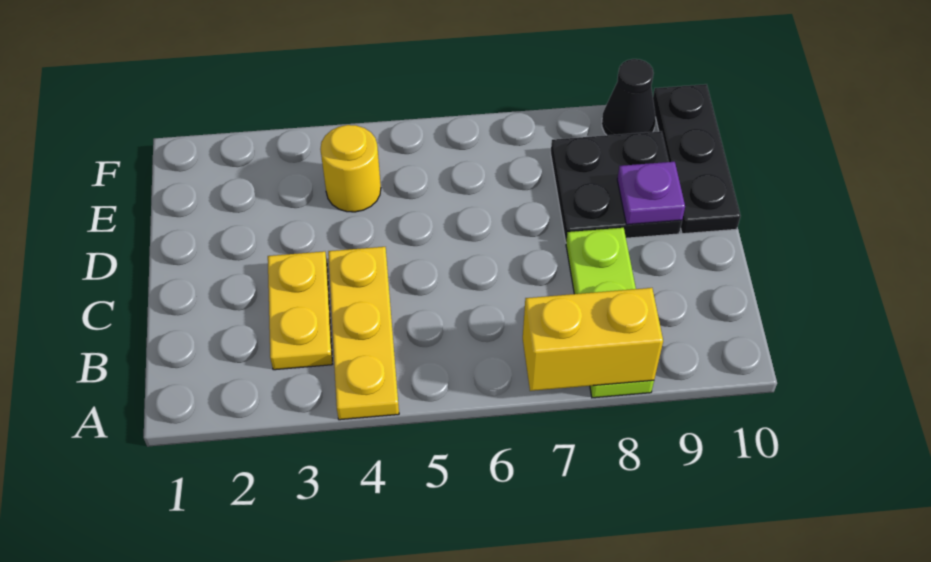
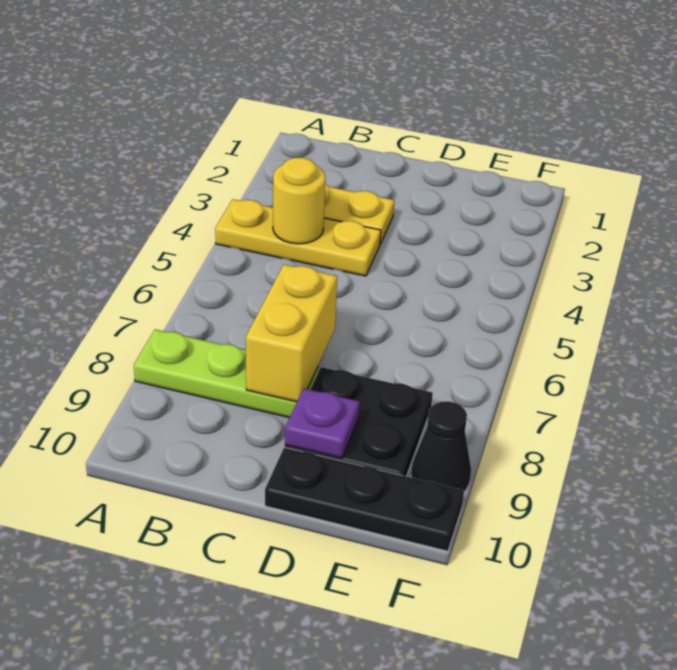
yellow 1x2 brick [523,288,663,391] -> yellow 1x2 brick moved to [246,265,337,402]
yellow 1x1 round brick [320,125,381,212] -> yellow 1x1 round brick moved to [273,158,325,244]

